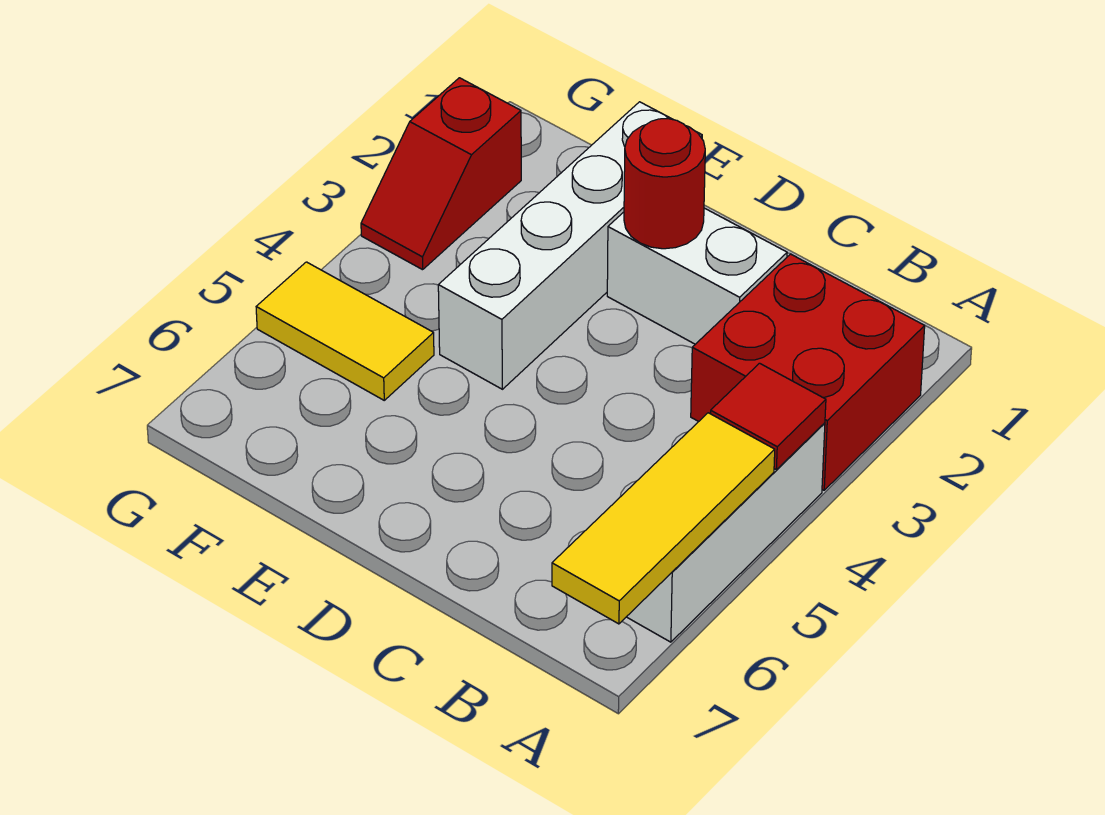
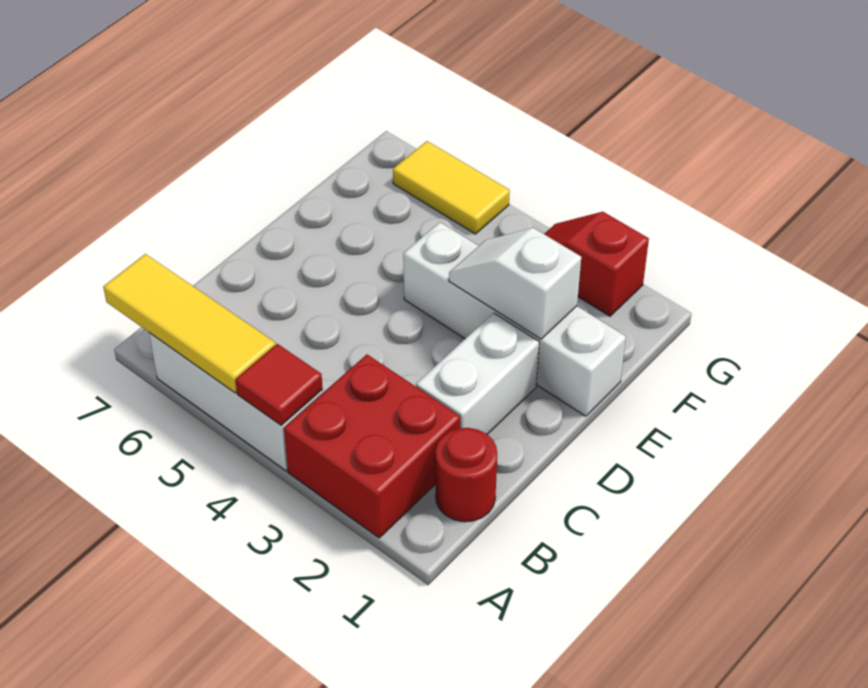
red 1x1 round brick [624,119,705,249] -> red 1x1 round brick moved to [436,428,497,522]
none -> white 1x2 slope [449,228,581,339]
yellow 1x2 tile [256,262,434,400] -> yellow 1x2 tile turned to [393,141,510,234]

